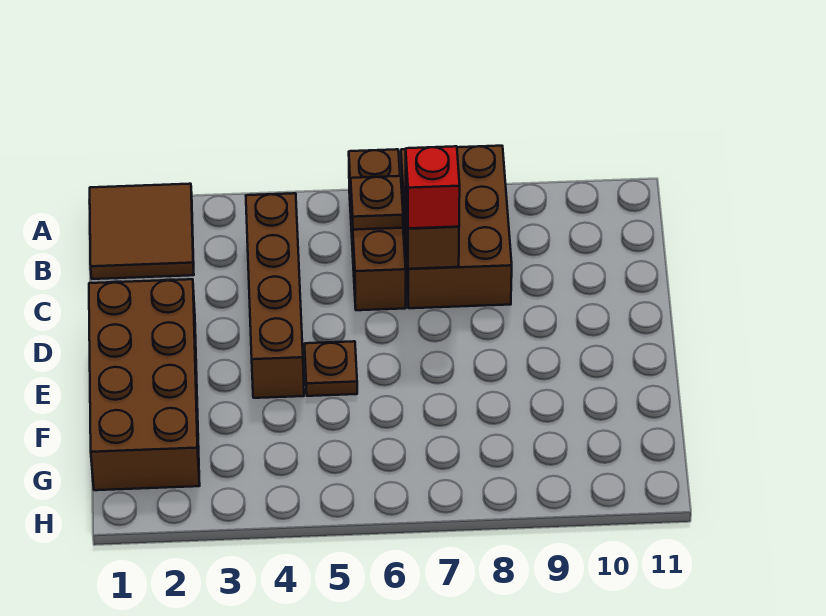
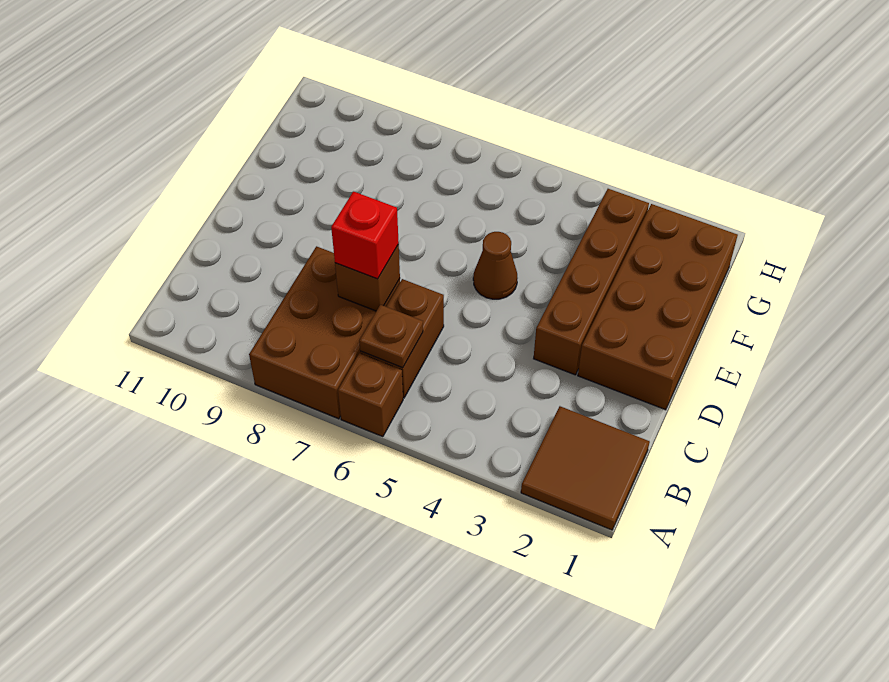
brown 1x4 brick [246,193,304,398] -> brown 1x4 brick moved to [534,189,649,375]
brown 1x1 plate [305,341,357,396] -> brown 1x1 cone [473,232,517,299]

